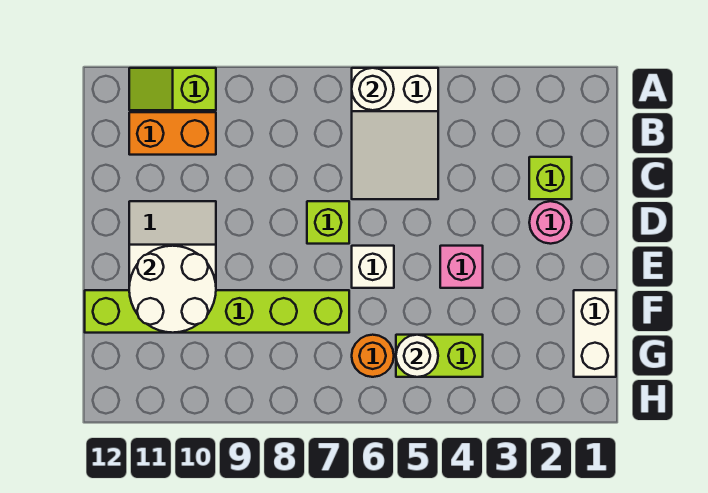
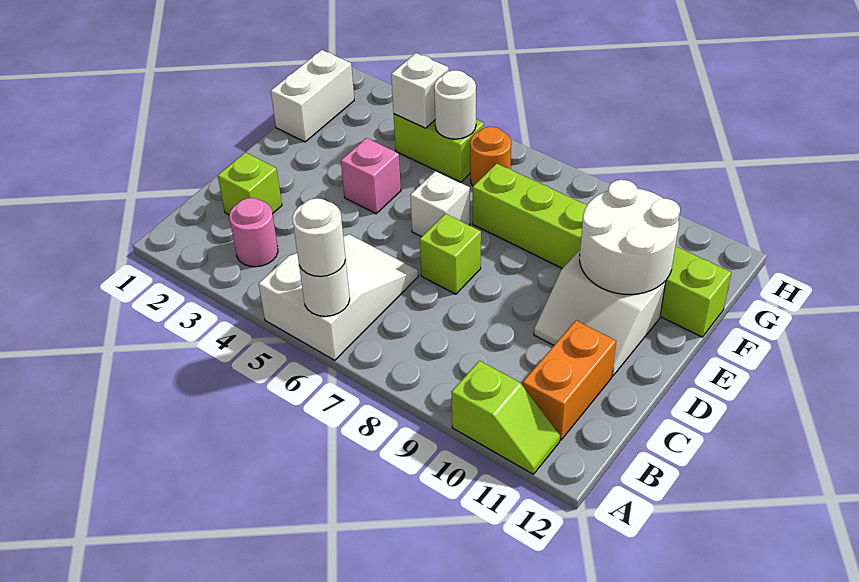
none -> white 1x1 round brick [292,198,346,276]
orange 1x2 brick [129,112,216,155] -> orange 1x2 brick turned to [523,321,616,440]
pink 1x1 round brick [529,201,572,244] -> pink 1x1 round brick moved to [229,198,278,267]
none -> white 1x1 brick [391,53,449,128]

